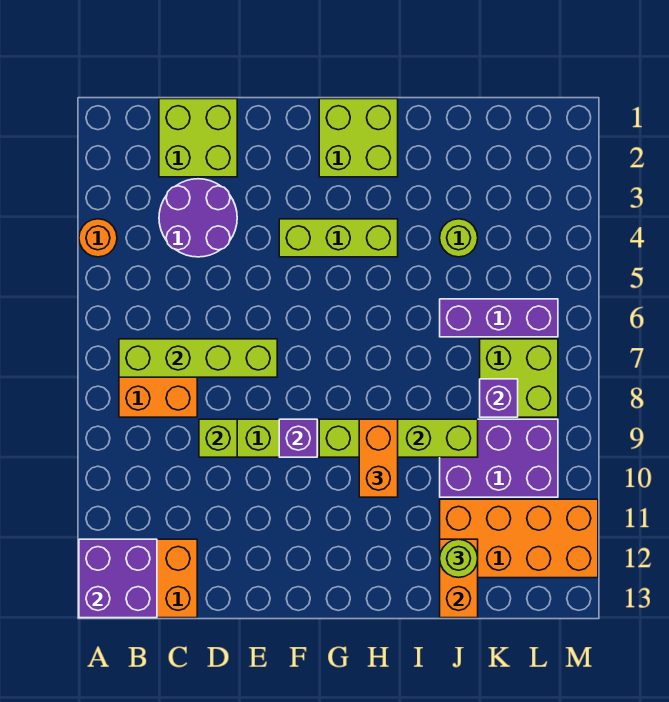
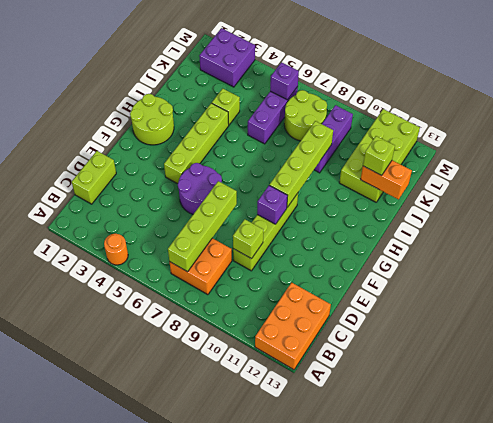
purple 2x2 brick [79,539,157,618] -> purple 2x2 brick moved to [199,28,255,87]
lime 2x2 brick [159,99,237,177] -> lime 1x2 brick [72,151,116,204]
purple 2x2 round brick [159,179,237,257] -> purple 2x2 round brick moved to [178,163,222,214]
lime 1x3 brick [279,219,398,257] -> lime 1x4 brick [164,103,229,184]
lime 2x2 brick [319,99,398,177] -> lime 2x2 round brick [130,94,174,145]
orange 1x2 brick [359,419,398,497] -> none
lime 1x1 round brick [440,219,478,257] -> lime 1x1 brick [212,89,240,125]
purple 2x3 brick [440,419,558,497] -> purple 1x3 brick [314,105,353,173]
orange 2x4 brick [440,499,598,578] -> lime 2x4 brick [339,109,420,202]
lime 1x1 round brick [440,539,478,578] -> lime 1x1 brick [363,136,395,175]
lime 2x2 brick [480,339,558,417] -> lime 2x2 round brick [284,90,327,141]
purple 1x1 brick [480,379,518,417] -> purple 1x1 brick moved to [270,62,299,100]

